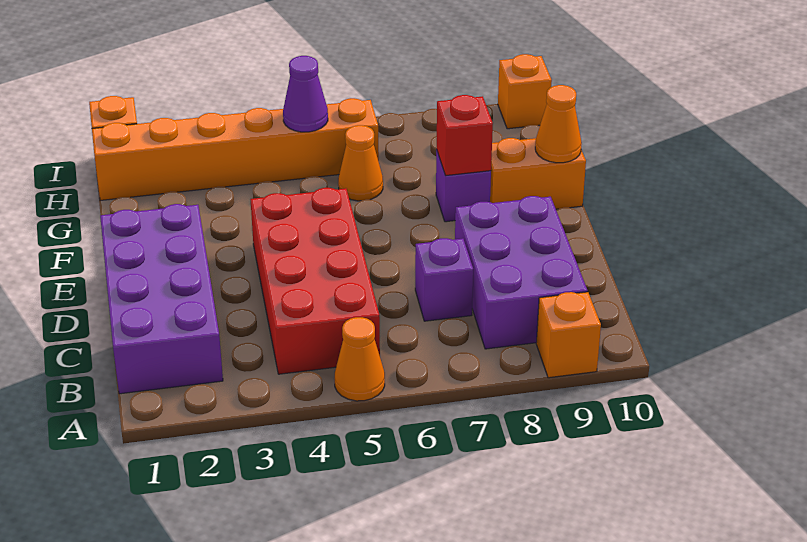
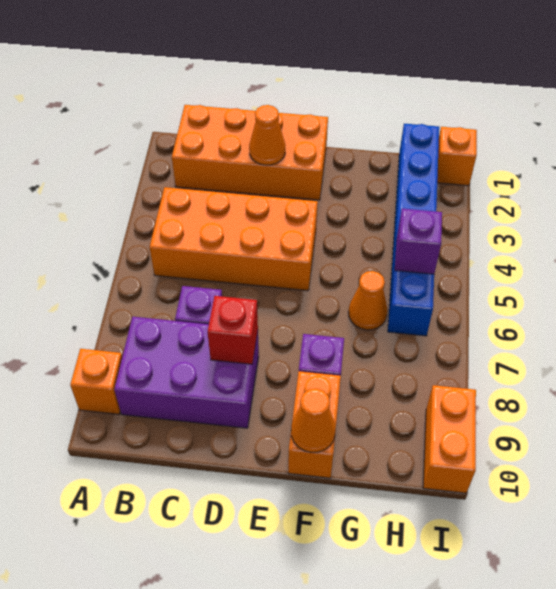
orange 1x1 cone [334,317,385,401] -> orange 1x1 cone moved to [249,105,285,165]
purple 2x4 brick [100,204,223,394] -> orange 2x4 brick [172,105,328,200]
red 2x4 brick [250,188,380,374] -> orange 2x4 brick [150,187,318,291]
red 1x1 brick [437,95,493,176] -> red 1x1 brick moved to [208,296,258,364]
orange 1x6 brick [92,98,379,200] -> blue 1x6 brick [388,124,439,336]
purple 1x1 cone [283,56,328,132] -> purple 1x1 brick [395,209,442,274]
orange 1x1 brick [498,54,552,129] -> orange 1x2 brick [423,385,476,493]

